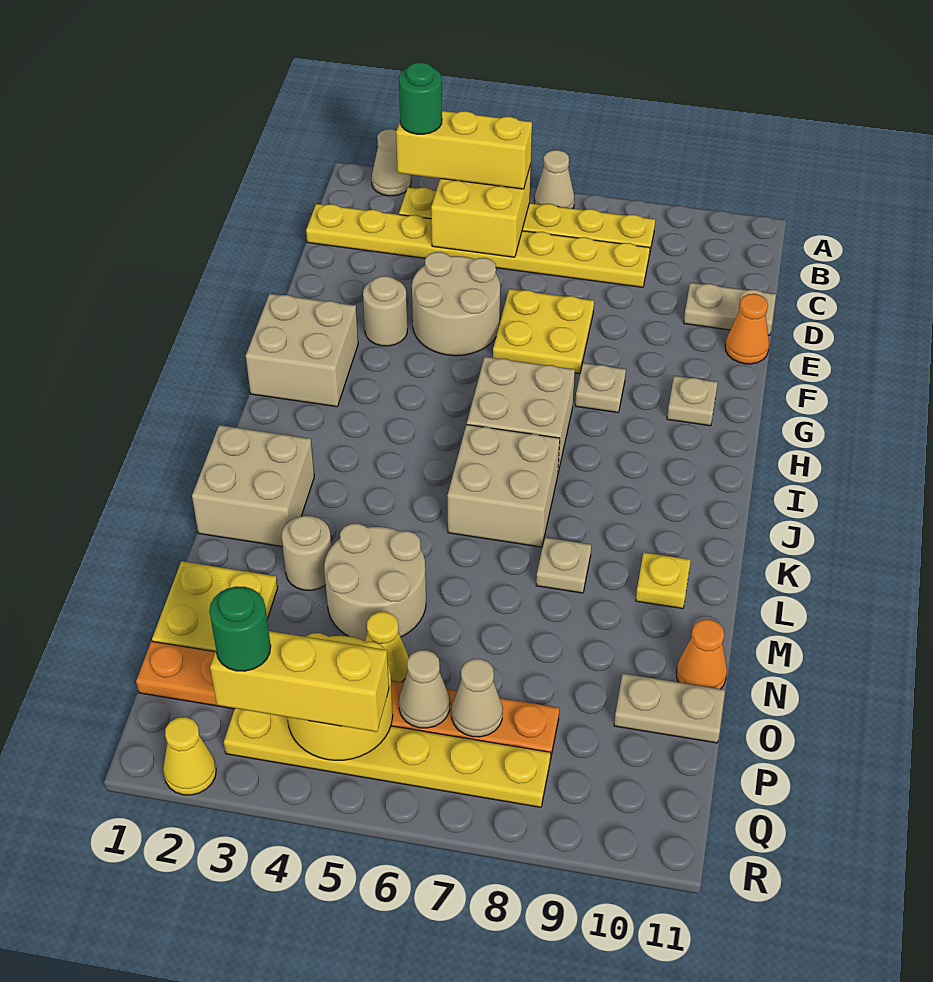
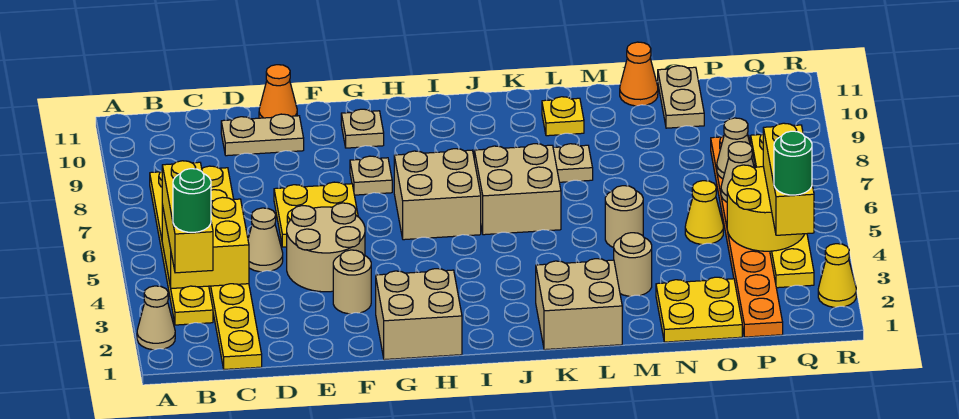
tan 1x1 cone [535,150,574,208] -> tan 1x1 cone moved to [248,208,283,272]
tan 1x2 plate [684,283,776,335] -> tan 1x2 plate turned to [221,114,304,156]
tan 2x2 round brick [324,523,426,641] -> tan 1x1 round brick [605,186,643,247]

